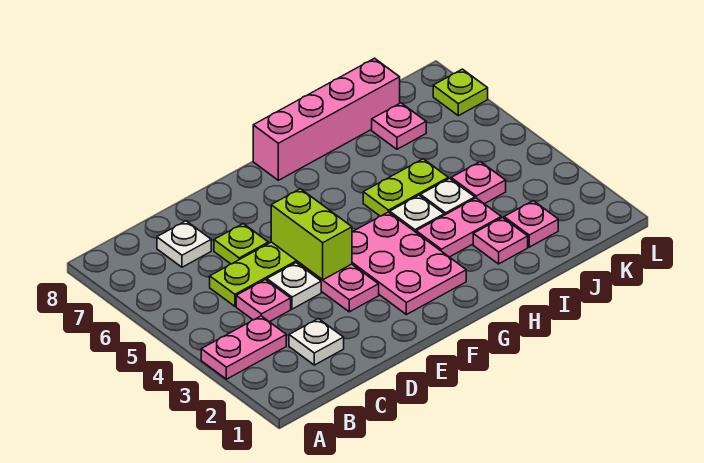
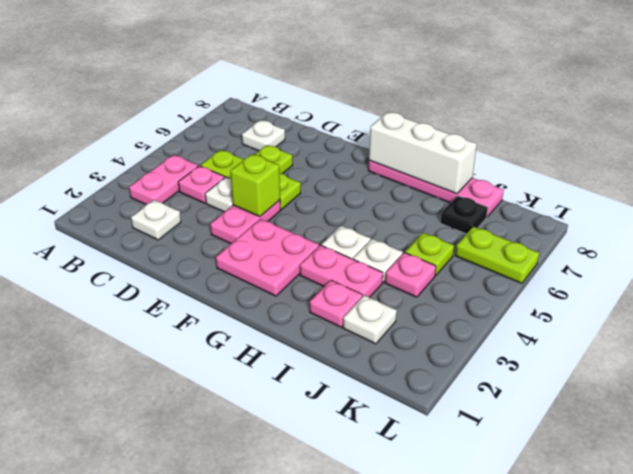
pink 1x2 plate [201,316,286,379] -> pink 1x2 plate turned to [129,155,198,204]
lime 1x2 brick [271,189,352,280] -> lime 1x1 brick [230,154,280,217]
pink 2x3 plate [352,212,466,315] -> pink 2x2 plate [216,219,319,296]
pink 1x4 brick [253,58,400,180] -> pink 1x4 plate [368,161,504,217]
none -> white 1x3 brick [369,112,477,194]
lime 1x2 plate [363,159,448,216] -> lime 1x2 plate moved to [455,227,539,283]
pink 1x1 plate [504,201,558,247] -> white 1x1 plate [343,295,397,344]
pink 1x1 plate [372,103,426,149] -> black 1x1 plate [441,196,488,234]
lime 1x1 plate [433,69,488,116] -> lime 1x1 plate moved to [405,233,454,276]

